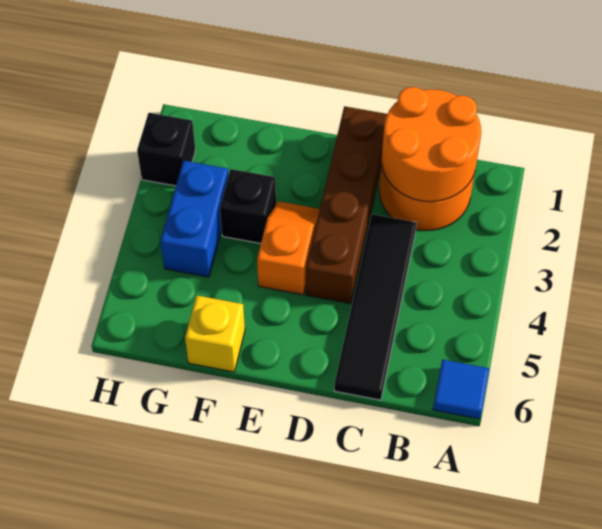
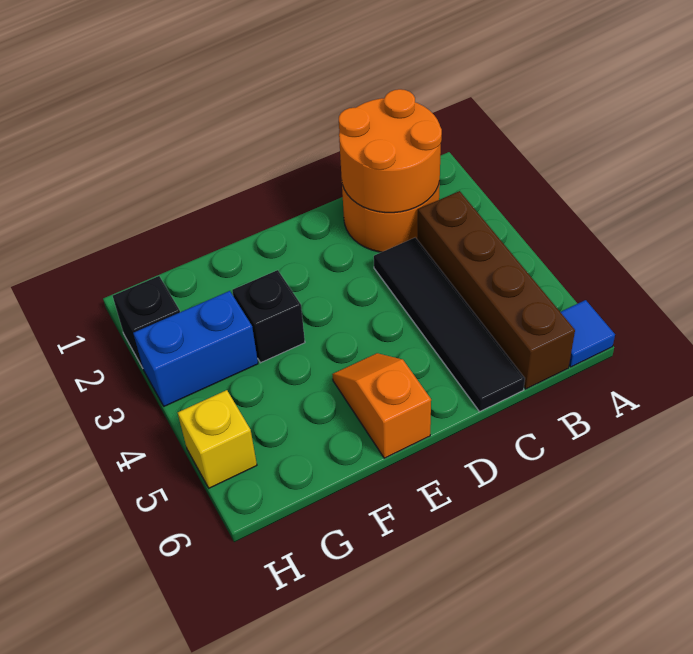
brown 1x4 brick [306,106,387,304] -> brown 1x4 brick moved to [417,191,575,389]
orange 1x2 slope [257,201,320,295] -> orange 1x2 slope moved to [332,353,431,458]
yellow 1x1 brick [185,295,245,372] -> yellow 1x1 brick moved to [178,390,257,488]
blue 1x2 brick [160,161,229,277] -> blue 1x2 brick turned to [133,291,258,406]

